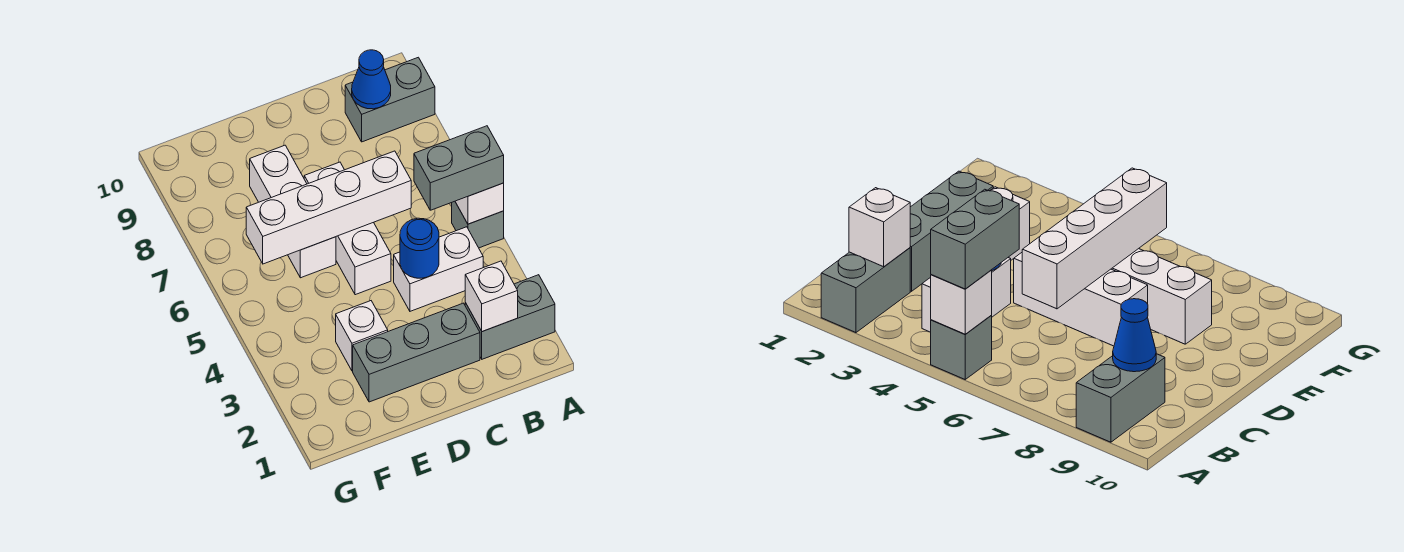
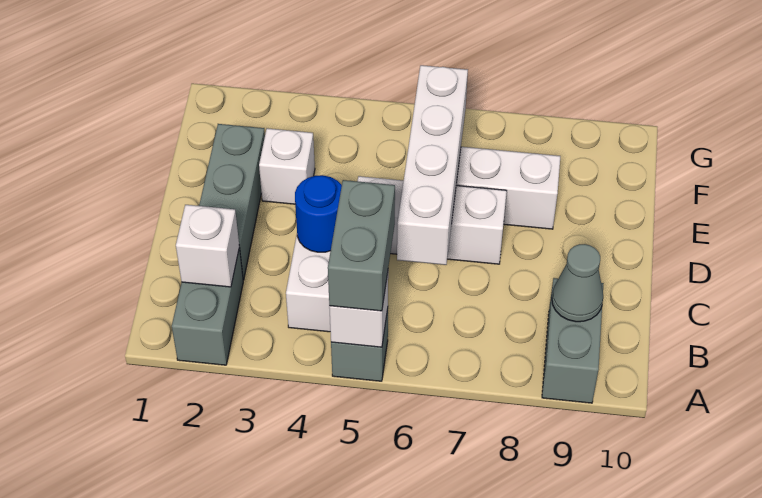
blue 1x1 cone [352,50,391,109] -> grey 1x1 cone [552,244,603,322]

